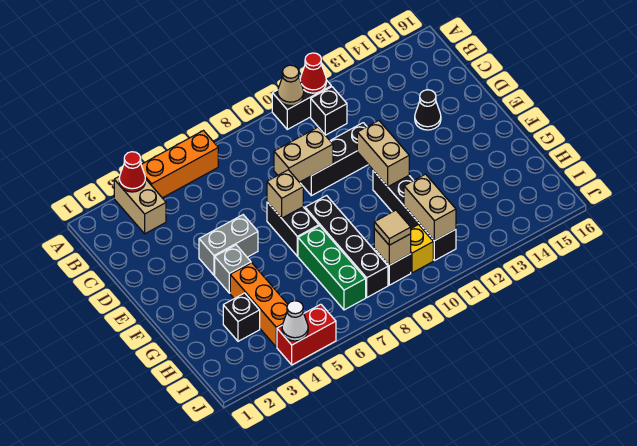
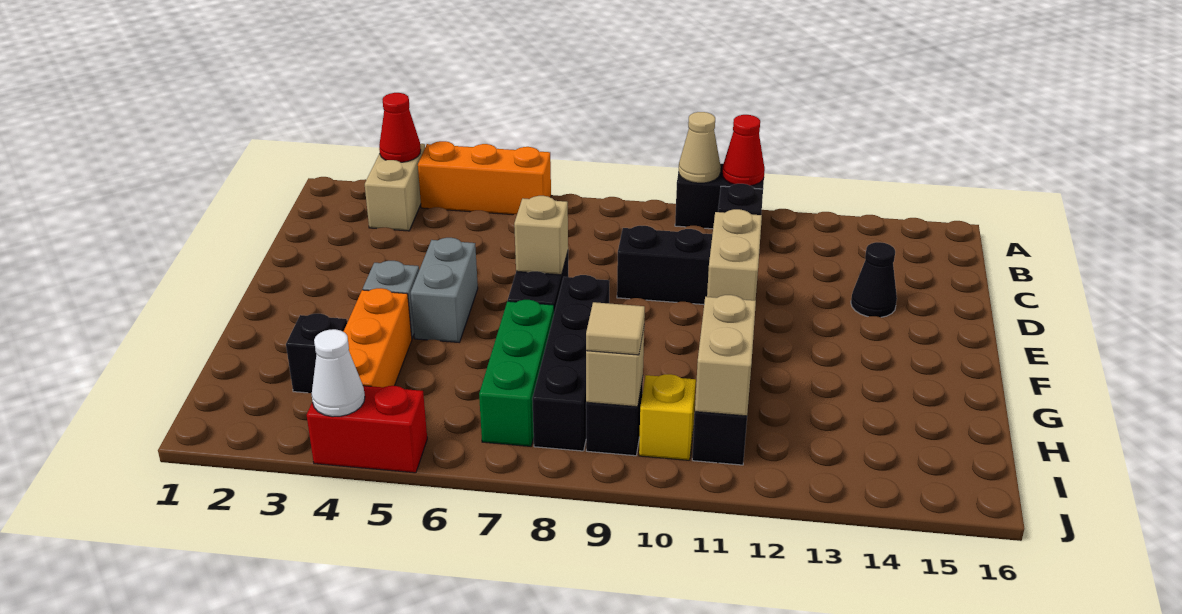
tan 1x2 brick [274,127,333,182] -> none
grey 1x2 brick [199,215,258,275] -> grey 1x2 brick turned to [411,238,478,342]

